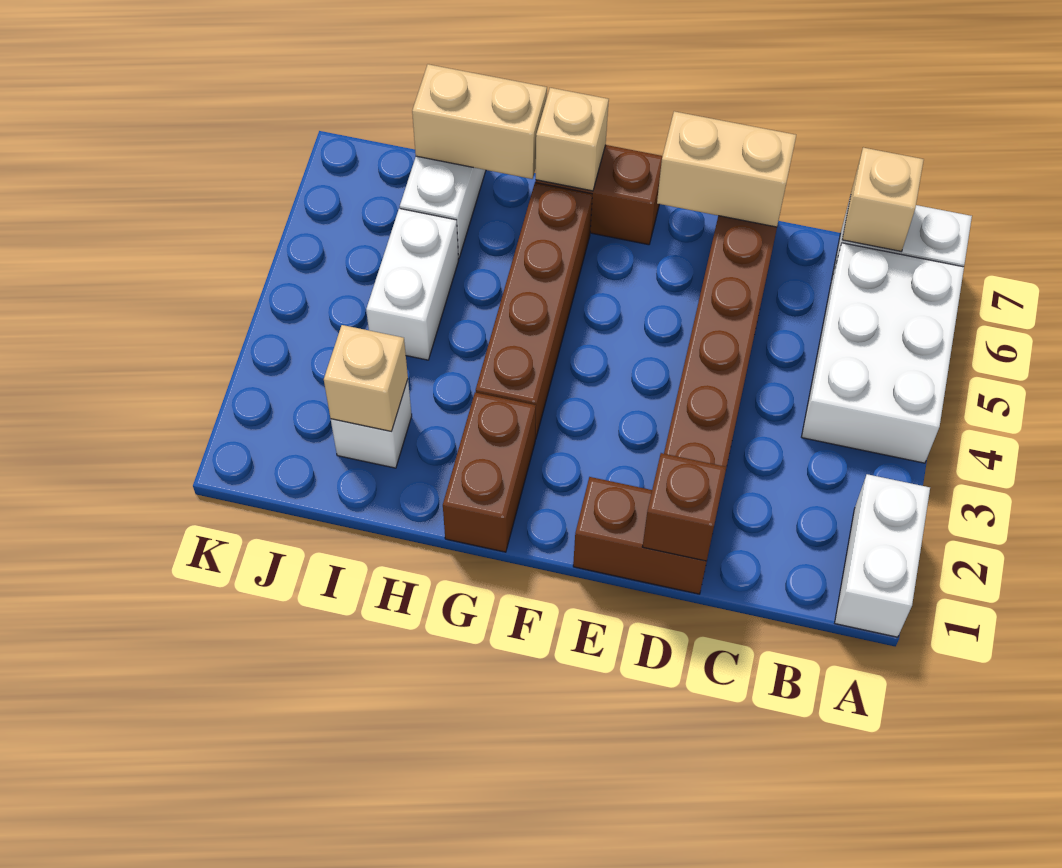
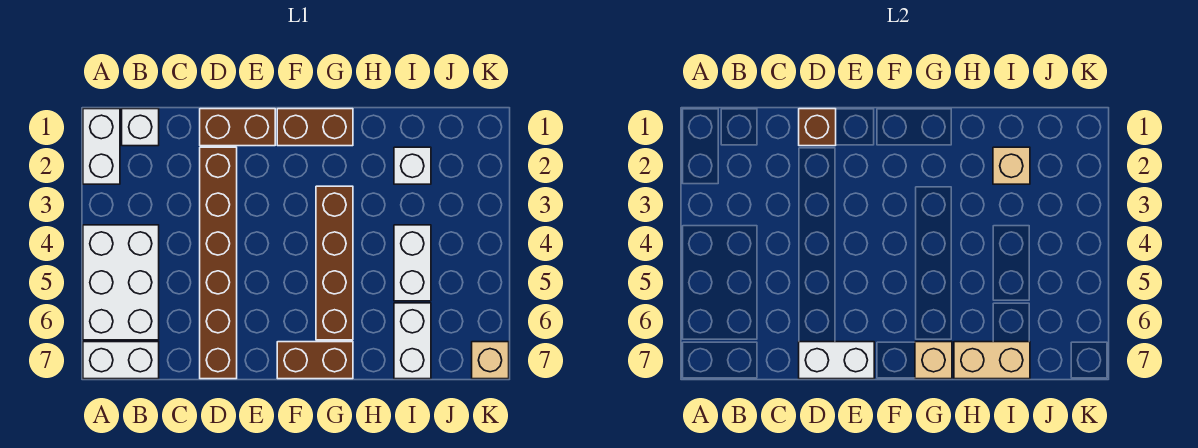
none -> white 1x1 brick [122,109,159,146]
tan 1x1 brick [842,148,924,252] -> tan 1x1 brick moved to [472,342,509,379]
tan 1x2 brick [657,111,796,227] -> white 1x2 brick [799,342,874,379]
brown 1x2 brick [443,392,536,552] -> brown 1x2 brick turned to [277,109,353,146]

